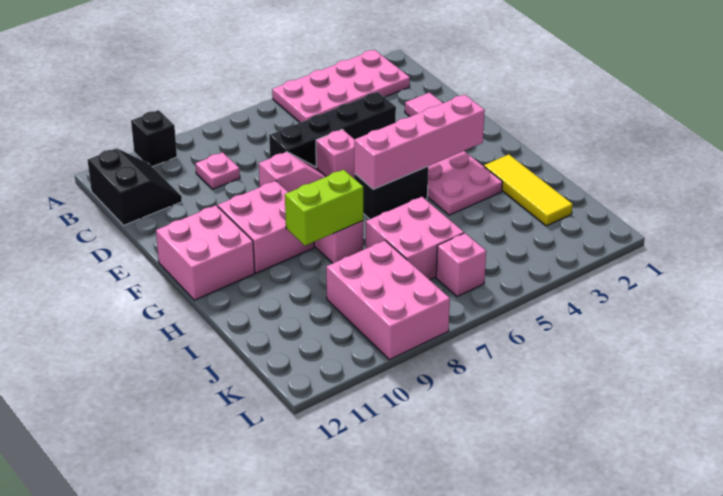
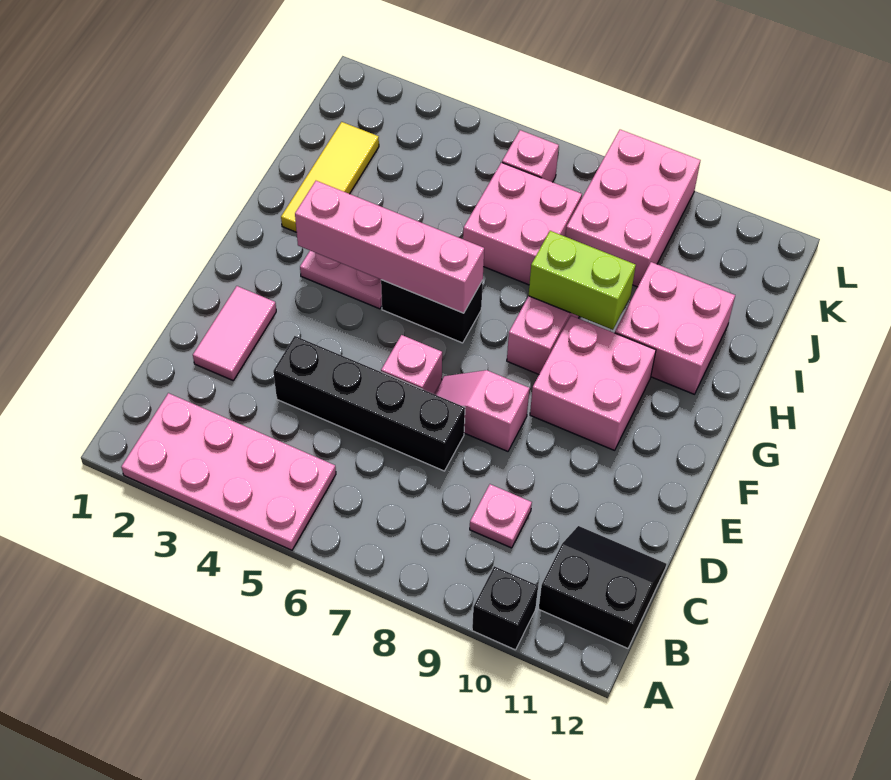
black 2x2 slope [88,148,182,225] -> black 2x2 slope turned to [539,526,667,648]
pink 2x2 brick [156,205,255,300] -> pink 2x2 brick moved to [615,262,735,394]

